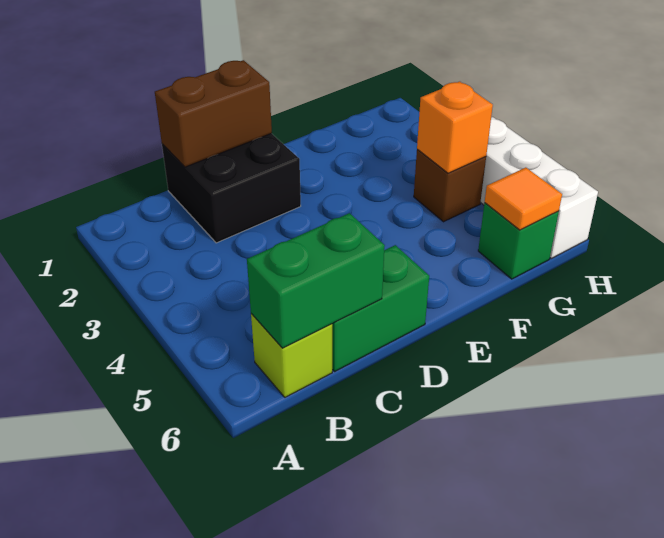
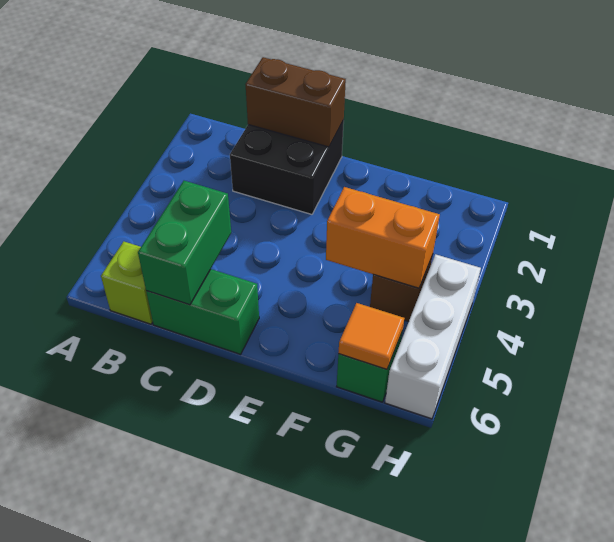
green 1x2 brick [247,213,385,348] -> green 1x2 brick turned to [138,181,231,305]
orange 1x1 brick [417,82,493,173] -> orange 1x2 brick [326,187,440,288]

